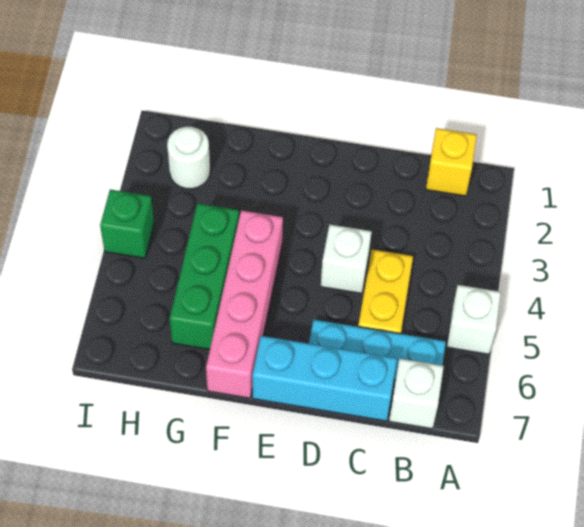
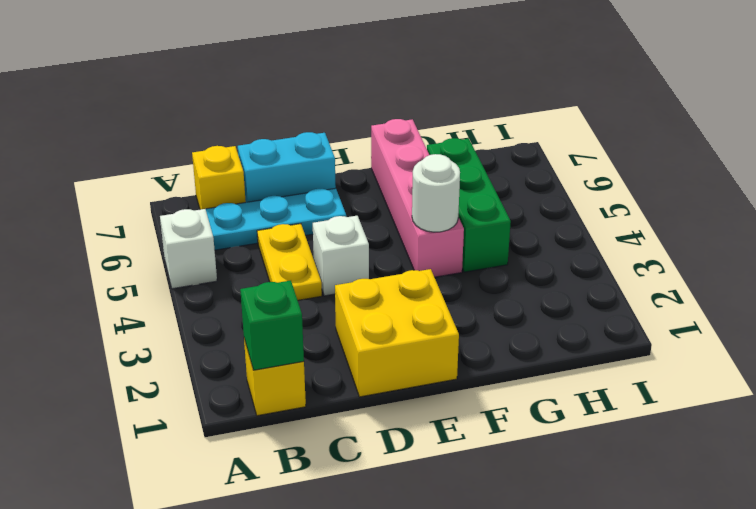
white 1x1 brick [389,359,444,429] -> yellow 1x1 brick [192,146,246,210]
cyan 1x3 brick [252,336,397,421] -> cyan 1x2 brick [238,132,336,202]
none -> yellow 2x2 brick [335,269,459,397]
white 1x1 round brick [167,127,210,189] -> white 1x1 round brick moved to [412,154,460,232]
green 1x1 brick [100,190,154,258] -> green 1x1 brick moved to [240,280,304,370]

